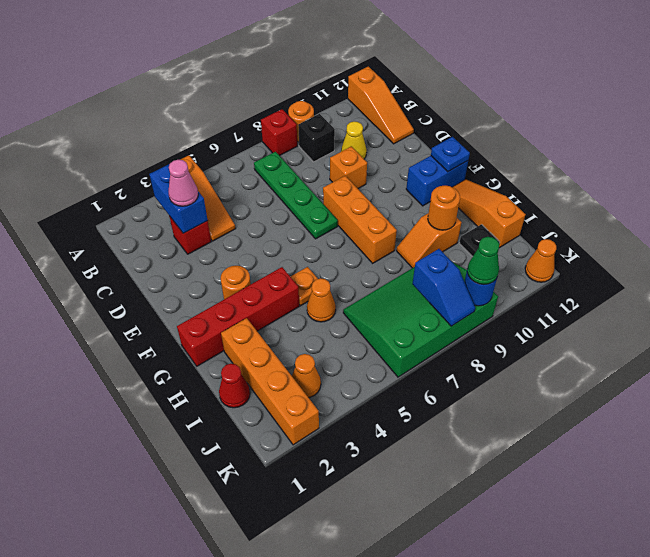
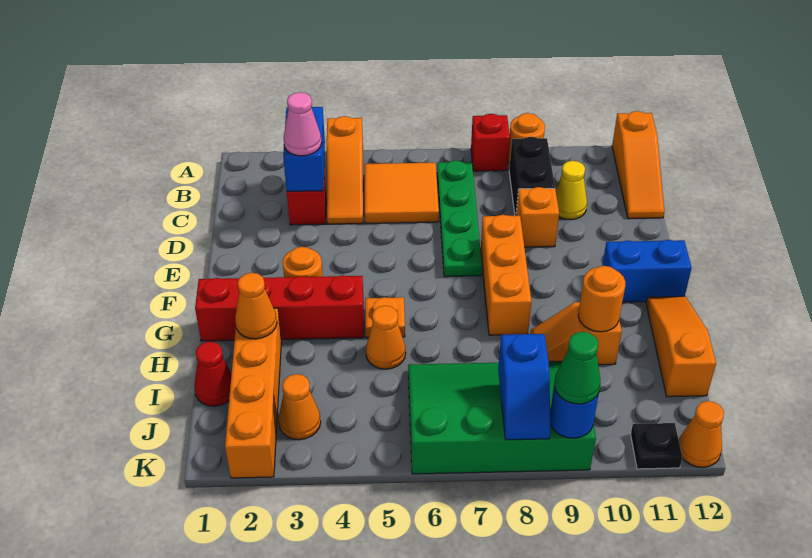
none -> orange 2x2 tile [365,163,439,223]
black 1x1 brick [298,114,335,162] -> black 1x2 brick [509,137,555,216]
blue 1x1 plate [431,137,470,172] -> none
none -> orange 1x1 cone [235,273,277,339]
black 1x1 plate [459,224,500,257] -> black 1x1 plate moved to [631,423,682,469]

